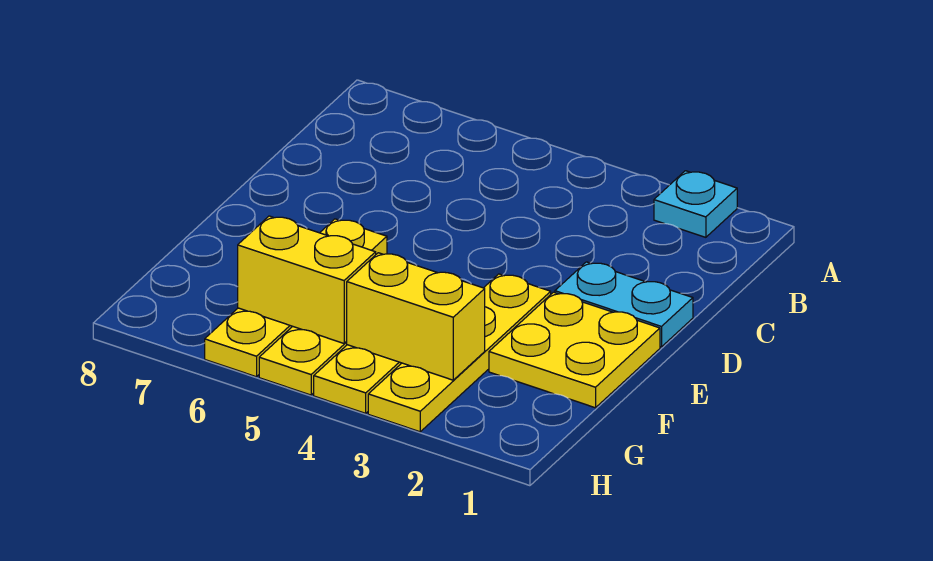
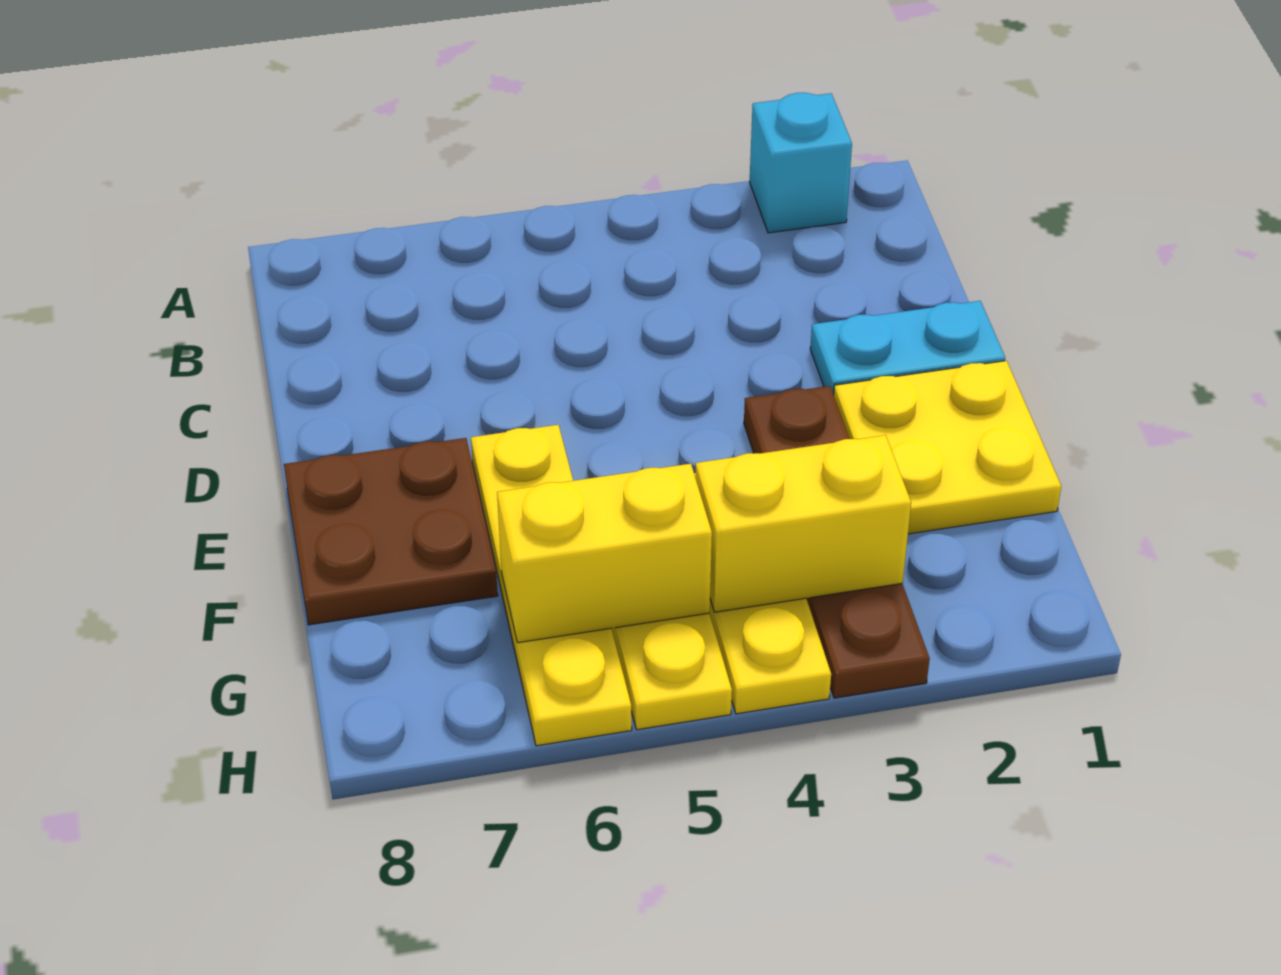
cyan 1x1 plate [654,171,737,237] -> cyan 1x1 brick [750,93,852,233]
yellow 1x4 plate [368,274,551,432] -> brown 1x4 plate [744,386,930,698]
none -> brown 2x2 plate [284,438,498,625]

